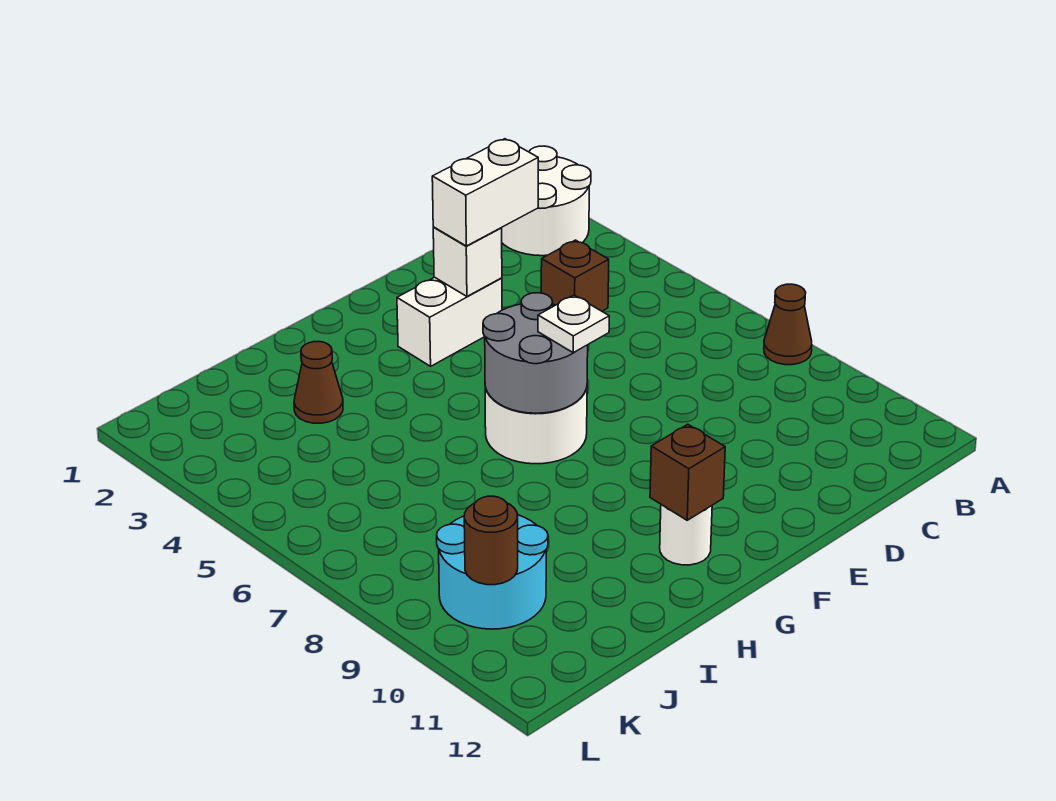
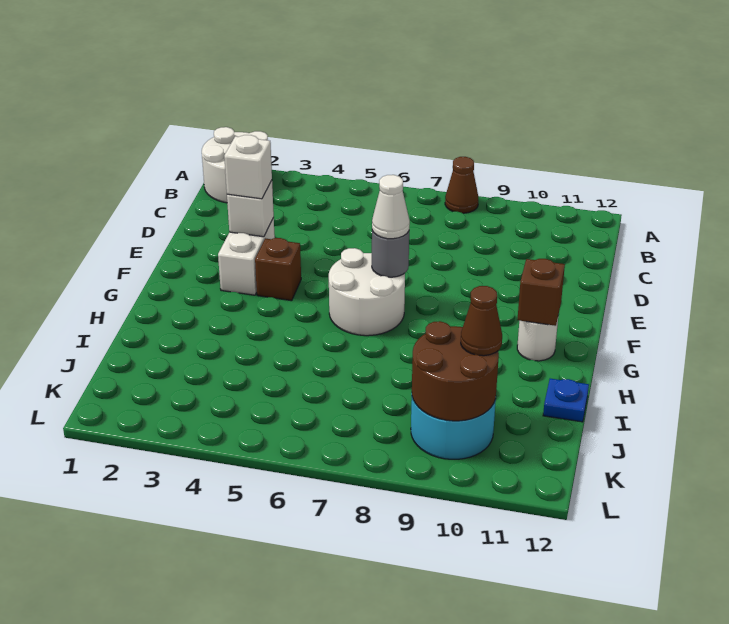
brown 1x1 brick [541,240,609,311] -> brown 1x1 brick moved to [255,238,301,301]
white 1x2 brick [432,139,538,246] -> white 1x1 brick [224,135,272,199]
grey 2x2 round brick [483,293,588,413] -> grey 1x1 round brick [372,231,409,277]
white 1x1 plate [538,295,609,353] -> white 1x1 cone [372,175,410,239]
brown 1x1 cone [294,341,343,423] -> brown 1x1 cone moved to [461,286,502,356]
none -> blue 1x1 plate [543,379,589,422]
brown 1x1 round brick [464,496,518,585] -> brown 2x2 round brick [412,321,499,421]

